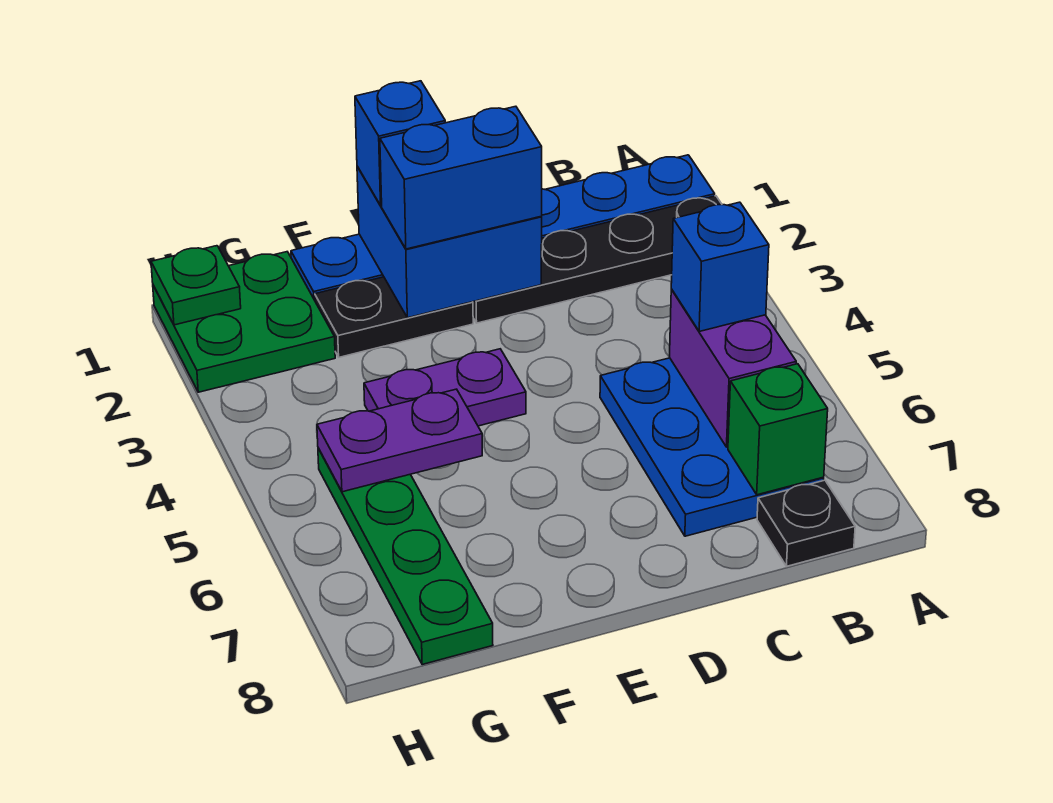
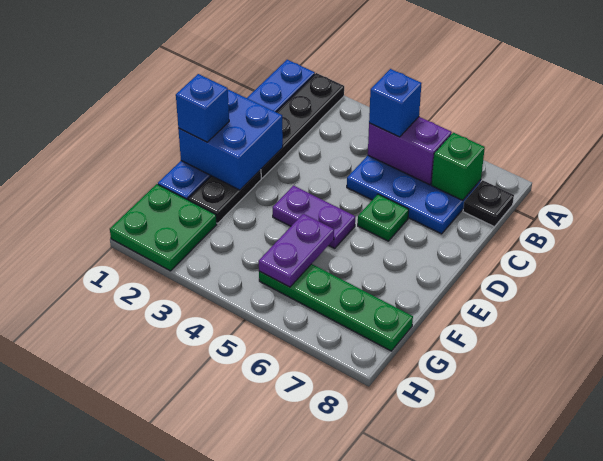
blue 1x2 brick [380,106,542,249] -> none
purple 1x2 plate [364,349,526,426] -> purple 1x2 plate turned to [273,186,355,249]
green 1x1 plate [151,246,241,325] -> green 1x1 plate moved to [358,194,409,241]

